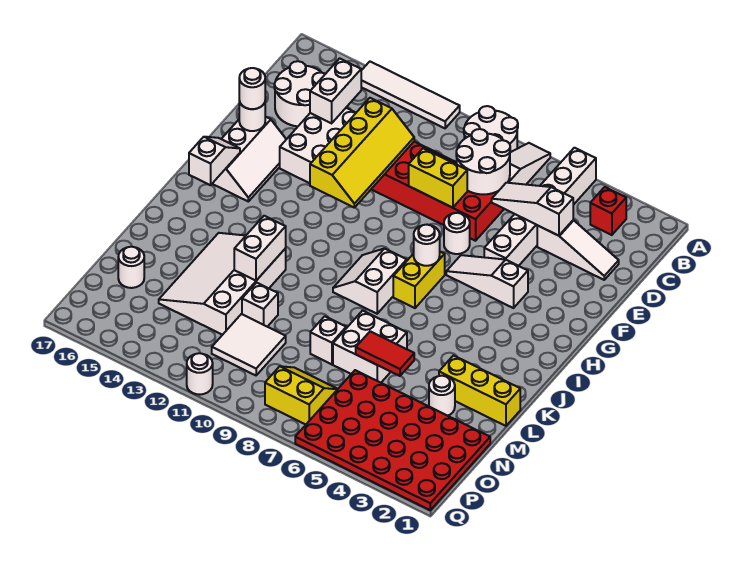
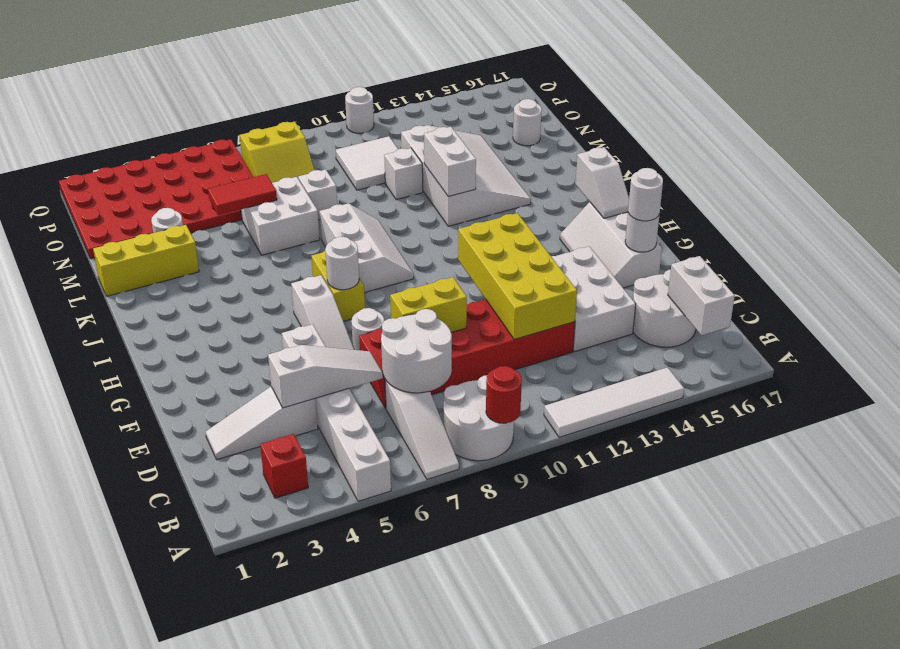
none -> red 1x1 round brick [486,366,522,423]
white 1x2 brick [310,58,361,123] -> white 1x2 brick moved to [668,256,735,335]
yellow 2x4 slope [310,98,414,208] -> yellow 2x4 brick [458,213,577,340]
white 1x3 slope [446,255,528,308] -> white 1x3 slope turned to [291,275,354,350]
white 2x2 slope [333,249,407,314] -> white 2x3 slope [320,203,414,293]

